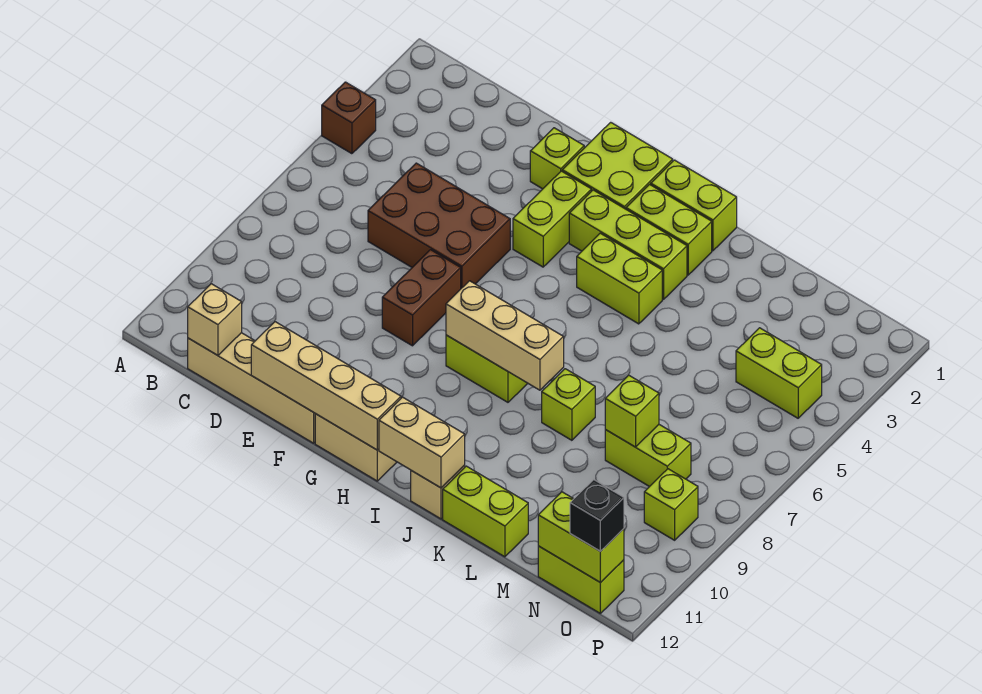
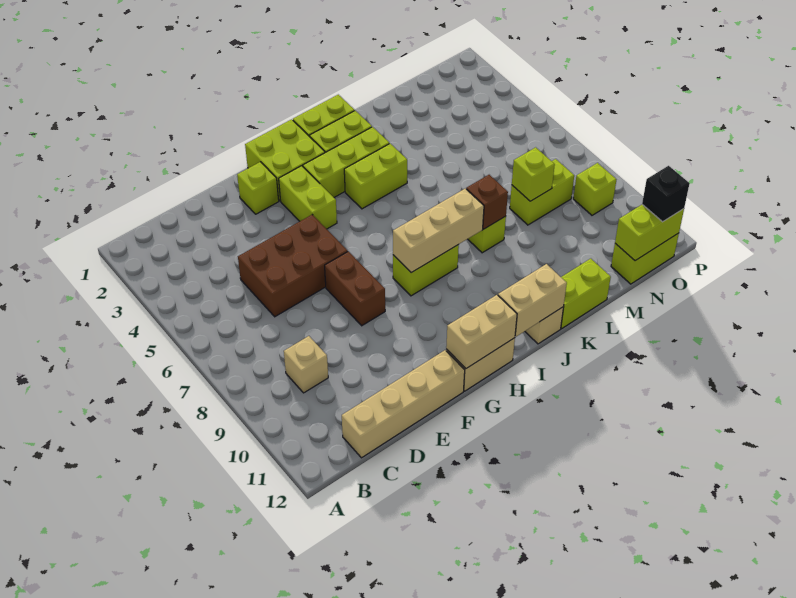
brown 1x1 brick [322,82,376,154] -> brown 1x1 brick moved to [466,175,508,229]
tan 1x1 brick [188,284,242,355] -> tan 1x1 brick moved to [284,336,328,393]
tan 1x4 brick [251,322,401,450] -> tan 1x2 brick [446,295,517,369]
lime 1x2 brick [736,328,822,418] -> none

